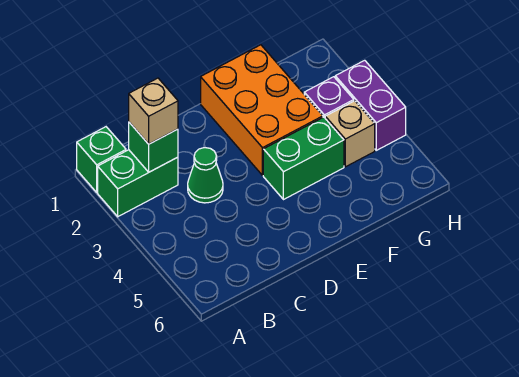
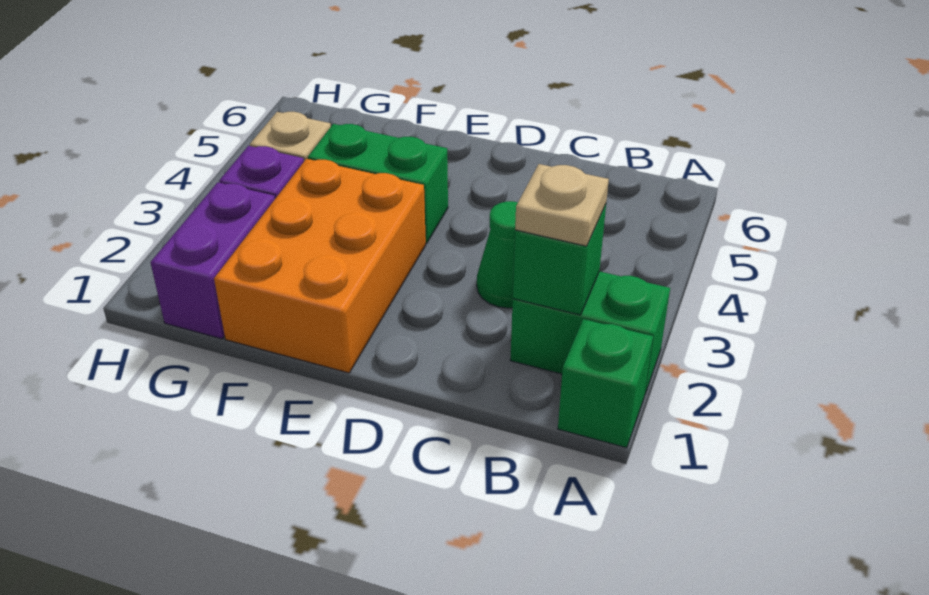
tan 1x1 brick [129,78,178,144] -> tan 1x1 plate [515,164,609,246]
purple 1x2 brick [335,60,406,150] -> purple 1x2 brick moved to [150,182,275,339]

